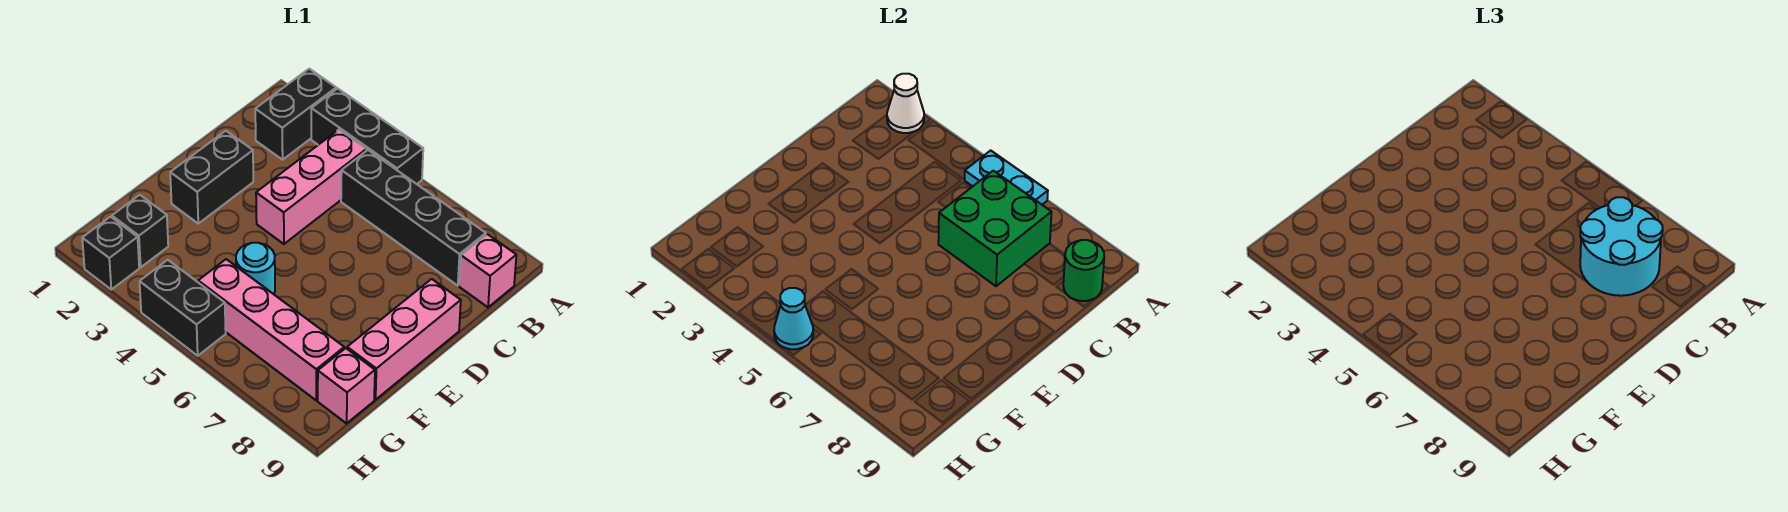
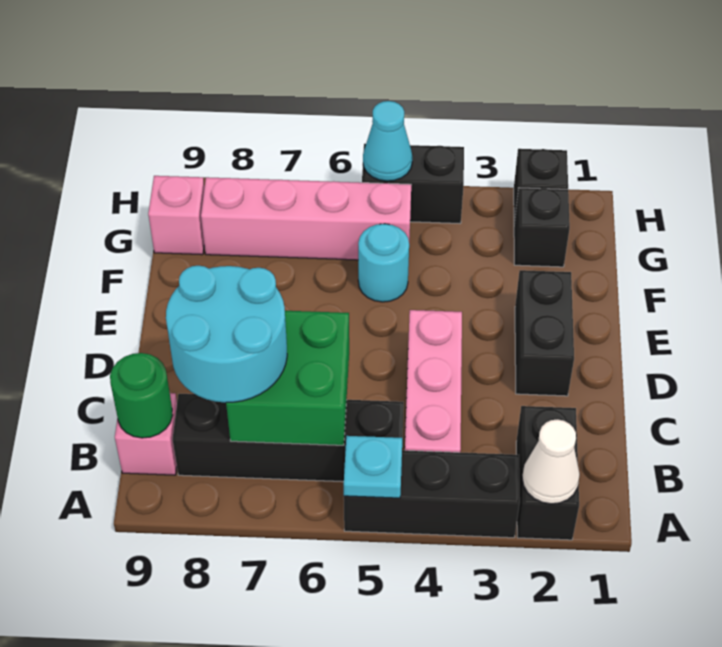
cyan 1x2 plate [965,150,1048,205] -> cyan 1x1 plate [344,436,402,498]
pink 1x3 brick [347,279,461,400] -> none

